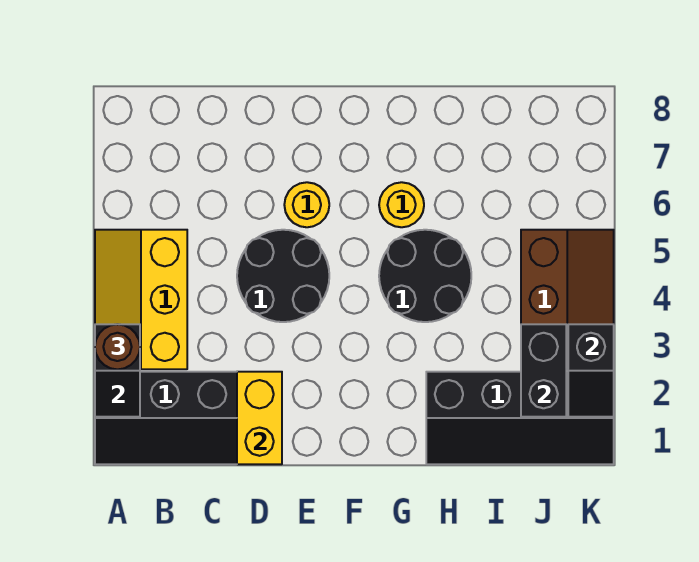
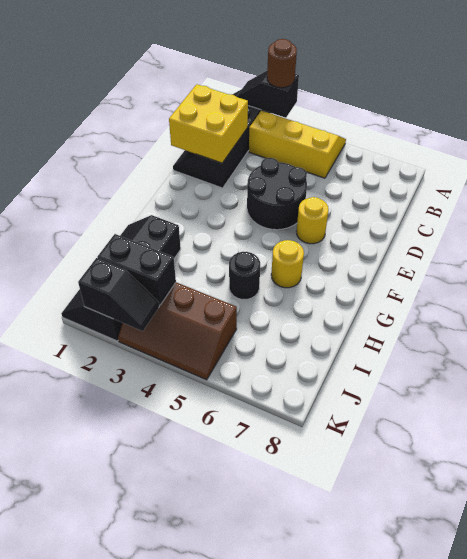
yellow 1x2 brick [237,372,282,464] -> yellow 2x2 brick [169,84,248,163]
black 2x2 round brick [379,230,471,322] -> black 1x1 round brick [229,252,260,300]
black 1x2 slope [568,324,614,417] -> black 1x2 slope turned to [78,258,159,331]

